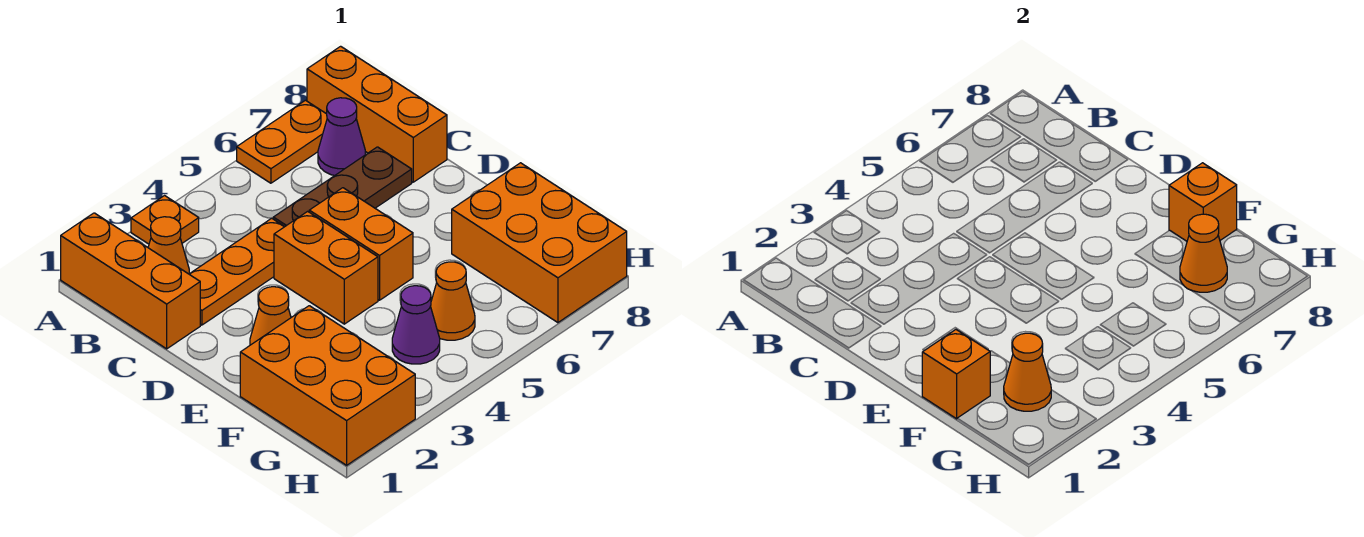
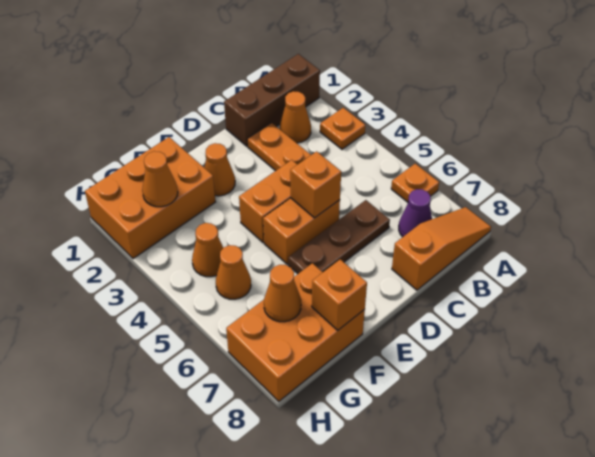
orange 1x3 brick [61,213,200,349] -> brown 1x3 brick [224,54,320,146]
orange 1x2 plate [237,100,327,183] -> orange 1x1 plate [391,164,439,202]
orange 1x3 brick [307,46,447,182] -> orange 1x3 slope [392,207,491,290]
brown 1x3 plate [273,147,412,227] -> brown 1x3 plate turned to [288,200,390,274]
orange 1x1 brick [922,330,990,419] -> orange 1x1 brick moved to [290,151,341,218]
purple 1x1 cone [392,286,440,364] -> orange 1x1 cone [192,223,223,277]

